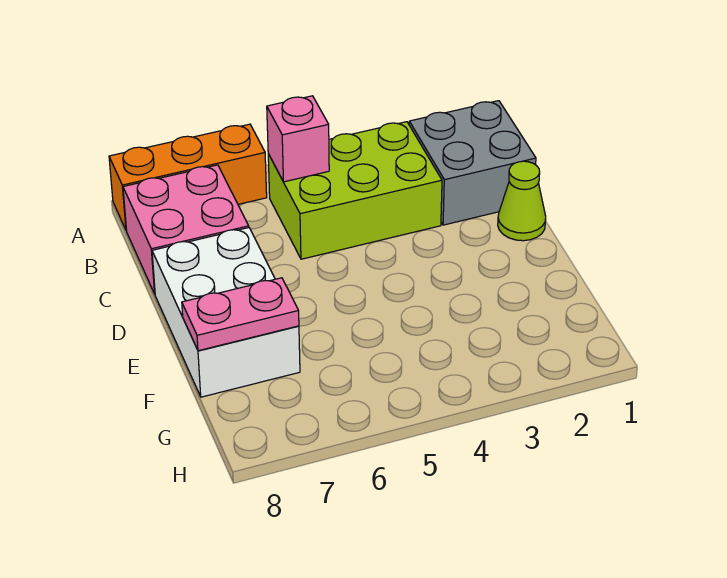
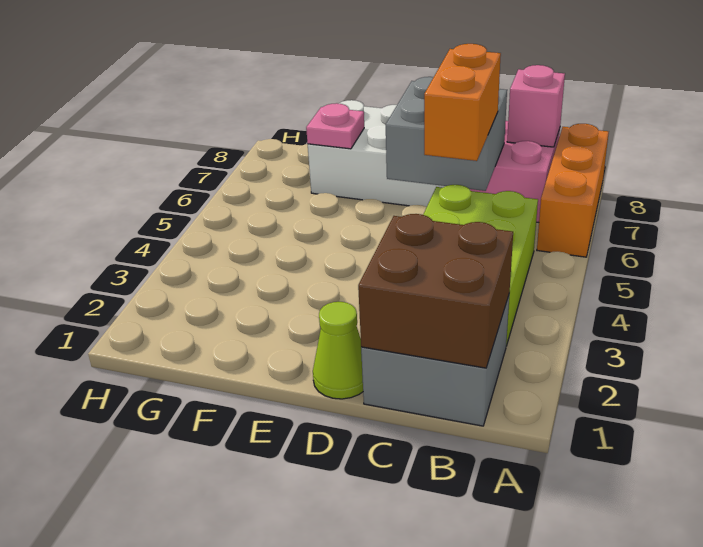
none -> brown 2x2 brick [358,214,513,368]
pink 1x1 brick [267,96,329,182] -> pink 1x1 brick moved to [507,65,565,147]
none -> orange 1x2 brick [424,44,501,161]
none -> grey 2x2 brick [386,77,507,191]
pink 1x2 plate [182,278,299,351] -> pink 1x1 plate [306,103,364,149]

